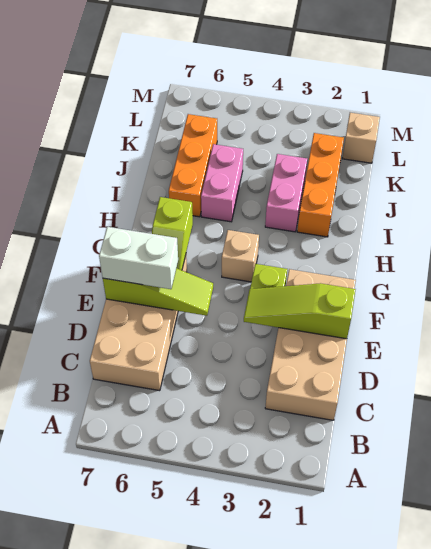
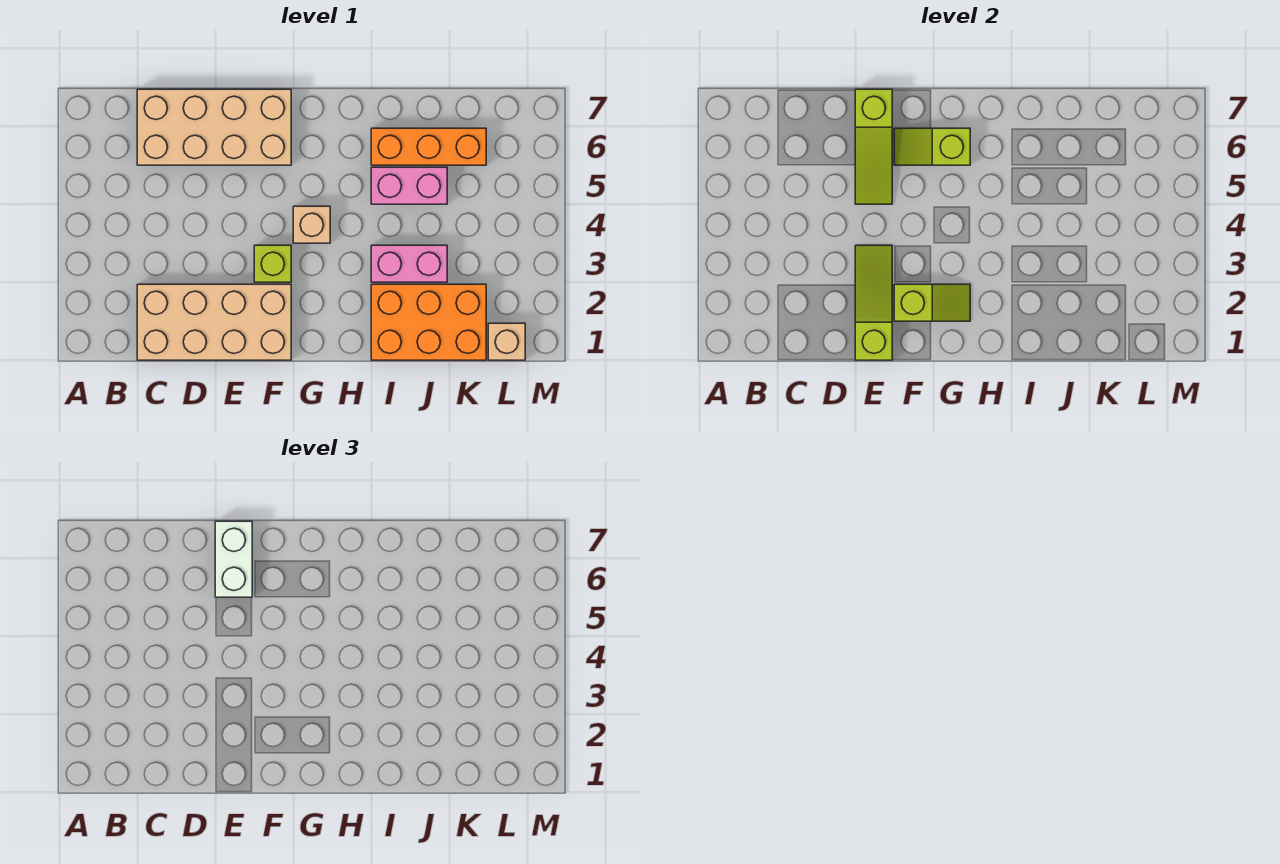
none -> lime 1x2 slope [894,284,970,321]
orange 1x3 brick [297,133,344,237] -> orange 2x3 brick [371,284,486,360]

